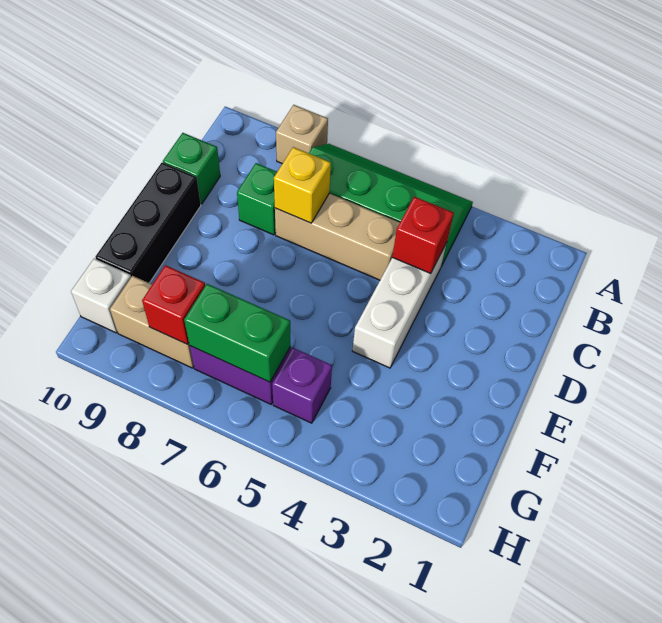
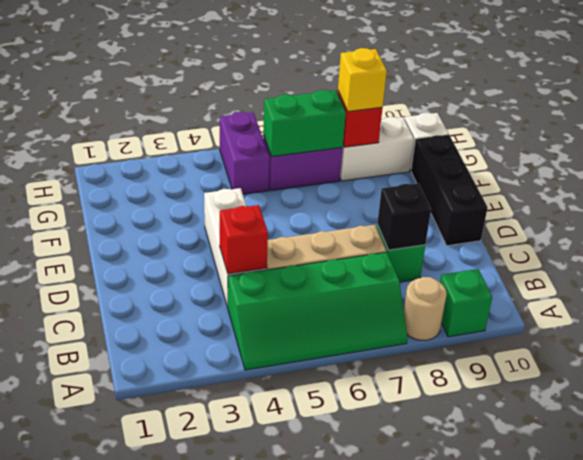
tan 1x1 brick [276,105,328,164] -> tan 1x1 round brick [404,277,447,340]
yellow 1x1 brick [274,147,331,223] -> yellow 1x1 brick moved to [338,48,387,111]
none -> black 1x1 brick [377,183,431,250]
green 1x1 brick [163,133,220,204] -> green 1x1 brick moved to [440,269,492,337]
purple 1x1 brick [272,348,332,423] -> purple 1x2 brick [220,112,270,194]
tan 1x2 brick [110,276,194,368] -> white 1x2 brick [340,117,414,181]

